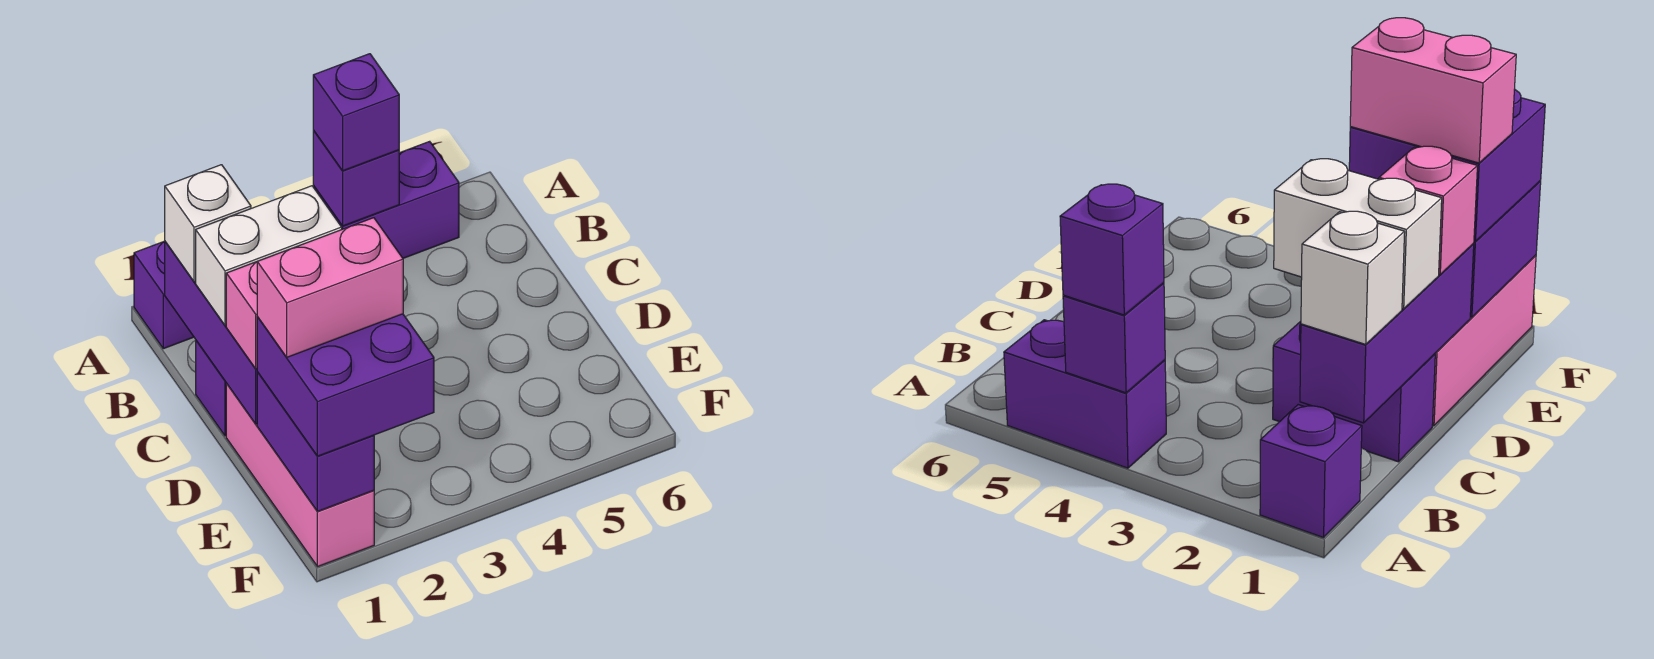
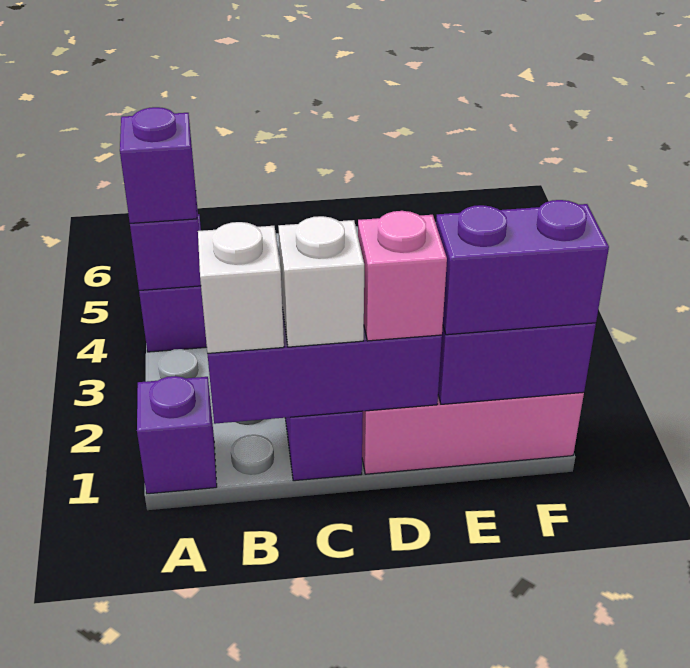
white 1x2 brick [196,186,342,325] -> white 1x1 brick [278,216,364,347]
purple 2x2 brick [257,314,434,456] -> purple 1x2 brick [436,200,609,335]
pink 1x2 brick [257,218,403,357] -> none

